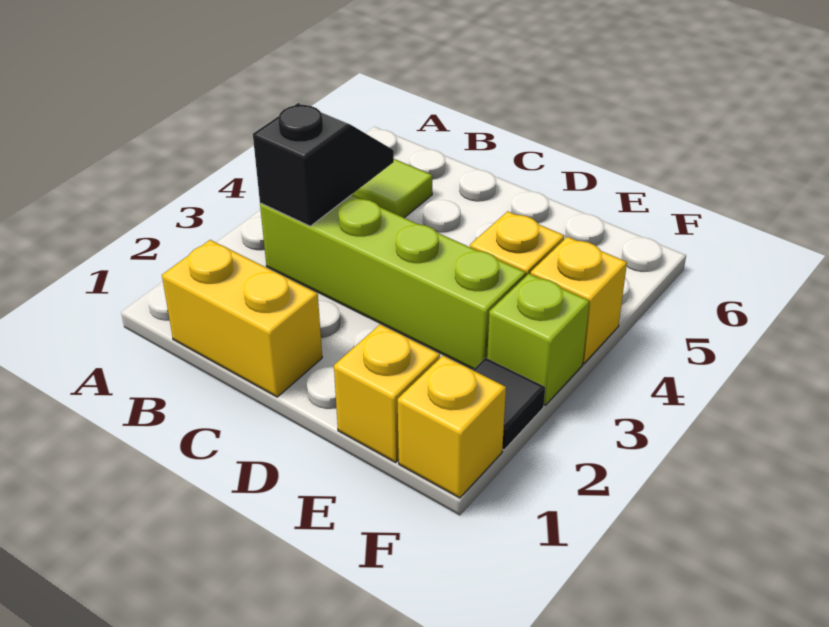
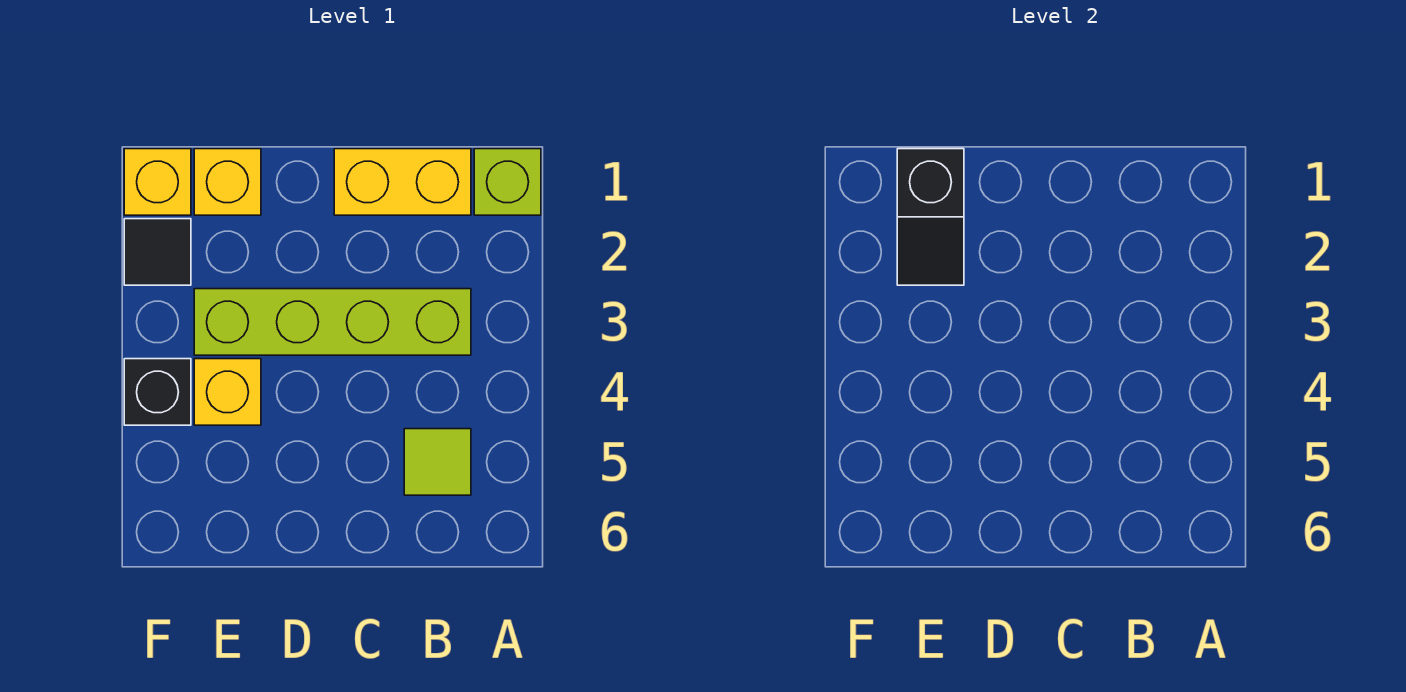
black 1x2 slope [253,103,394,226] -> black 1x2 slope moved to [897,149,964,285]
lime 1x1 brick [487,274,589,405] -> lime 1x1 brick moved to [474,149,541,215]
yellow 1x1 brick [531,237,627,363] -> black 1x1 brick [124,359,191,425]

